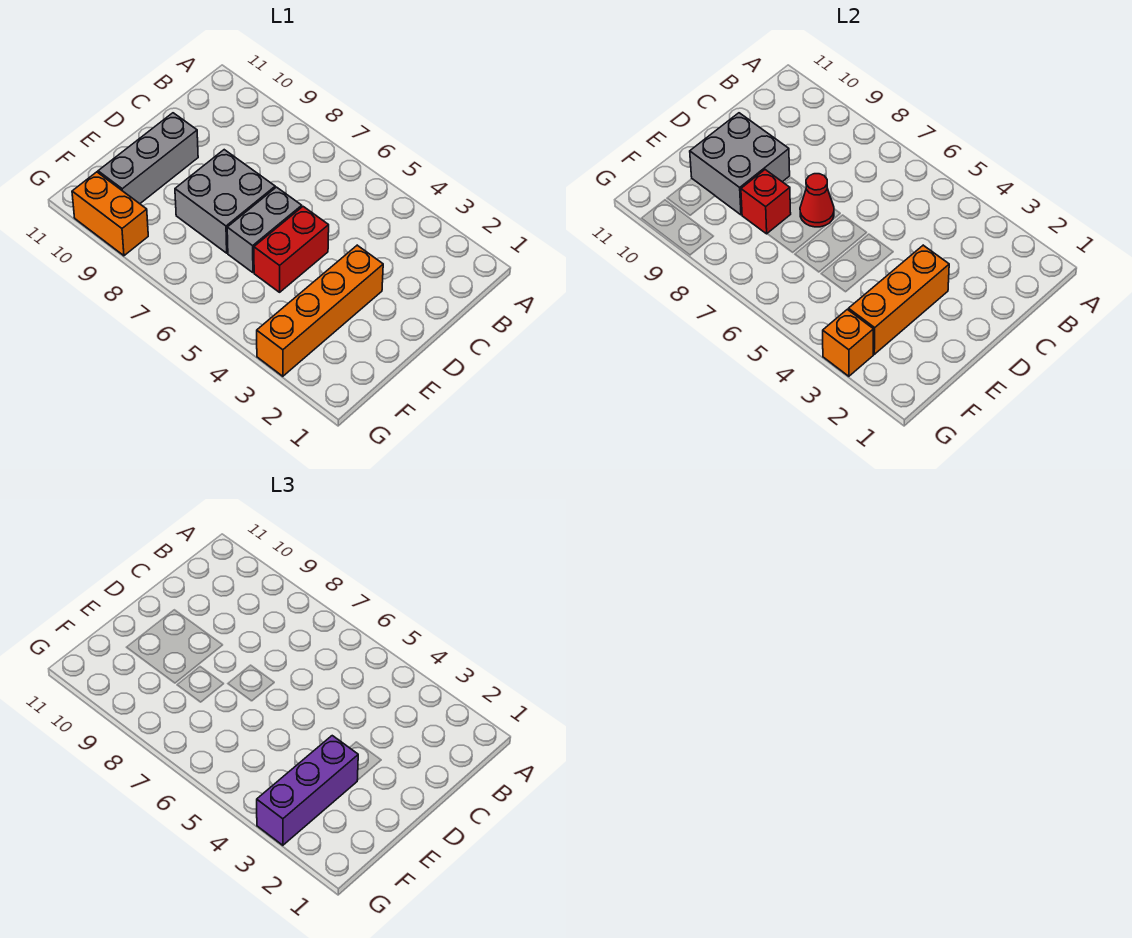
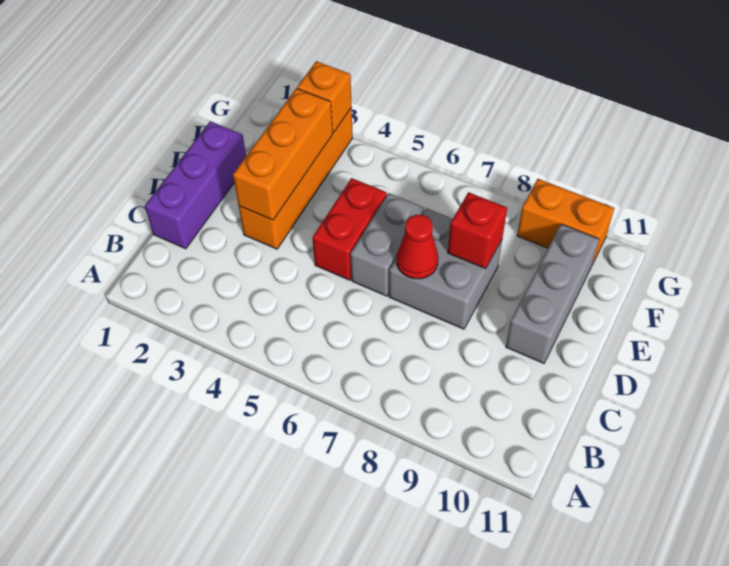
grey 2x2 brick [690,113,790,215] -> none
purple 1x3 brick [257,736,358,845] -> purple 1x3 brick moved to [145,121,246,249]

